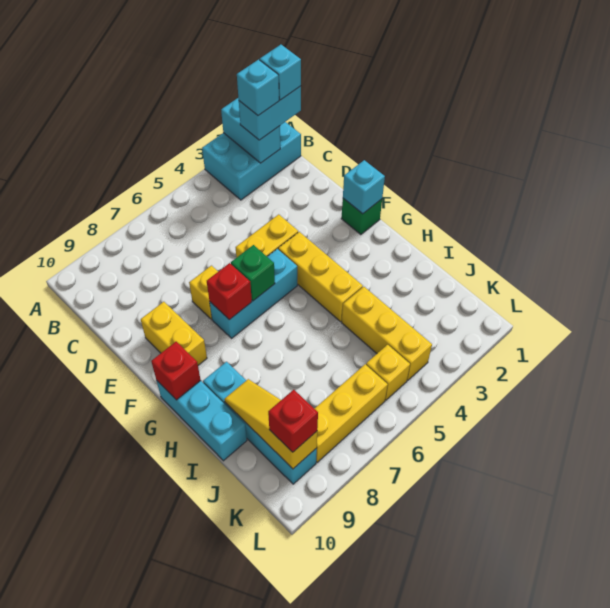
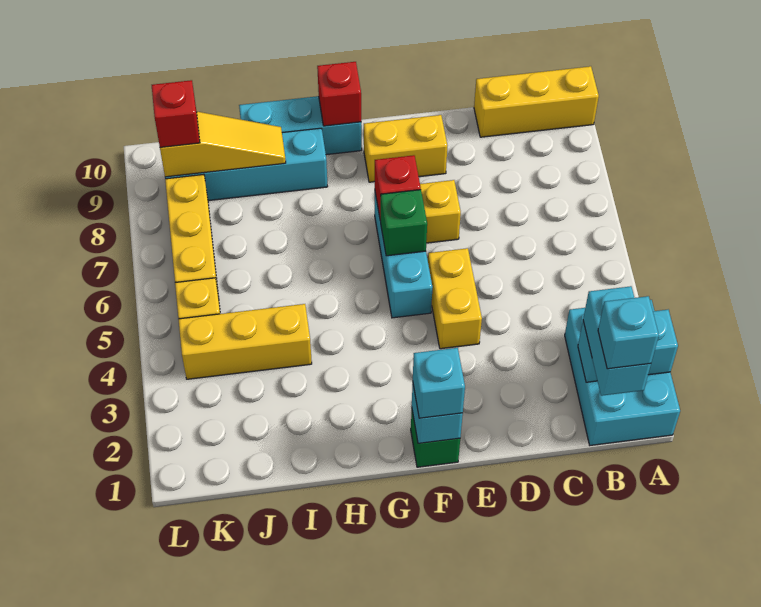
cyan 1x1 brick [237,60,279,115] -> cyan 1x1 brick moved to [413,348,465,418]
yellow 1x3 brick [278,232,363,322] -> yellow 1x3 brick moved to [474,66,599,137]

